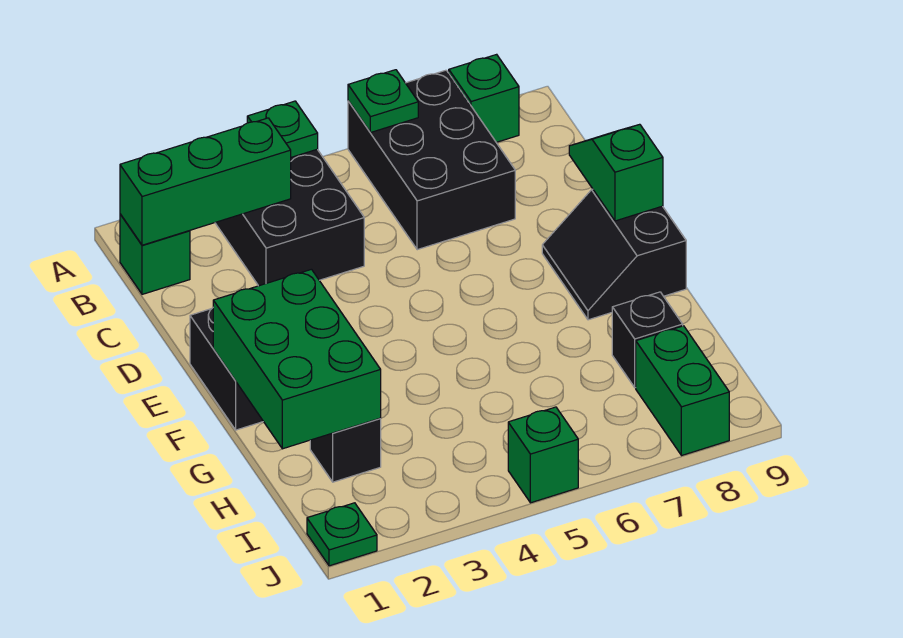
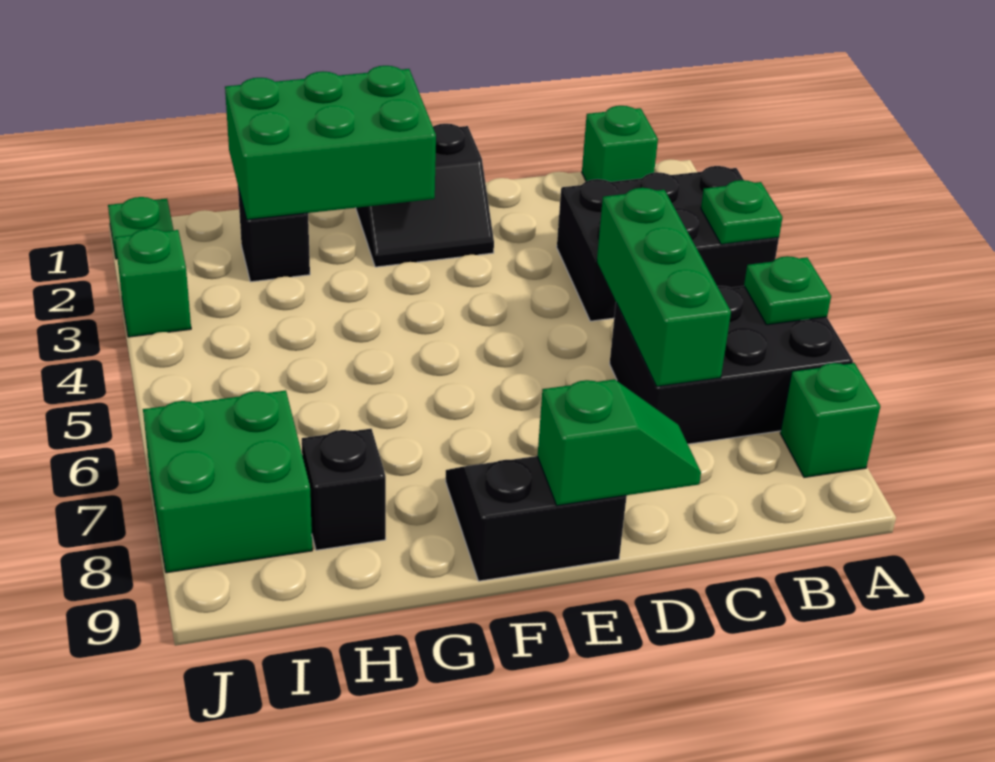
green 1x3 brick [120,118,291,245] -> green 1x3 brick moved to [597,188,731,387]
green 1x2 brick [636,326,729,456] -> green 2x2 brick [143,390,312,573]
green 1x1 brick [508,407,578,503] -> green 1x1 brick moved to [115,229,191,337]

